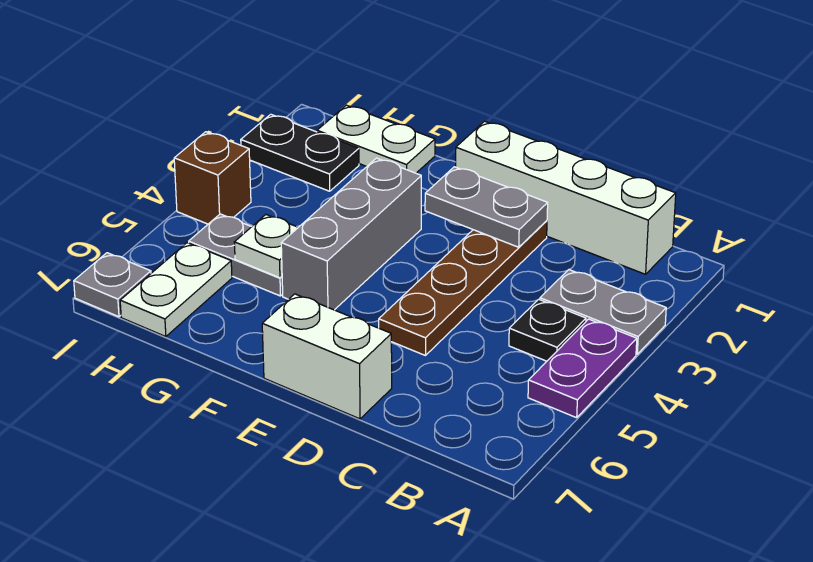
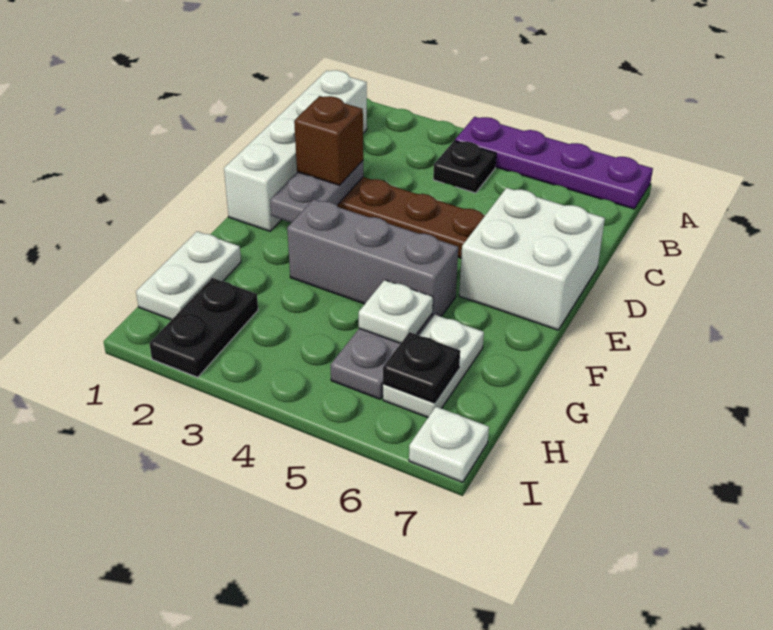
grey 1x2 plate [540,270,666,354] -> none
purple 1x2 plate [528,319,637,418] -> purple 1x4 plate [455,117,653,209]
white 1x2 brick [262,294,392,419] -> white 2x2 brick [459,188,605,330]
white 1x2 plate [120,243,232,337] -> white 1x2 plate turned to [383,315,484,417]
none -> black 1x1 plate [383,332,460,403]
brown 1x1 brick [174,132,251,224] -> brown 1x1 brick moved to [294,96,363,185]
grey 1x1 plate [74,253,151,317] -> white 1x1 plate [409,407,489,482]

